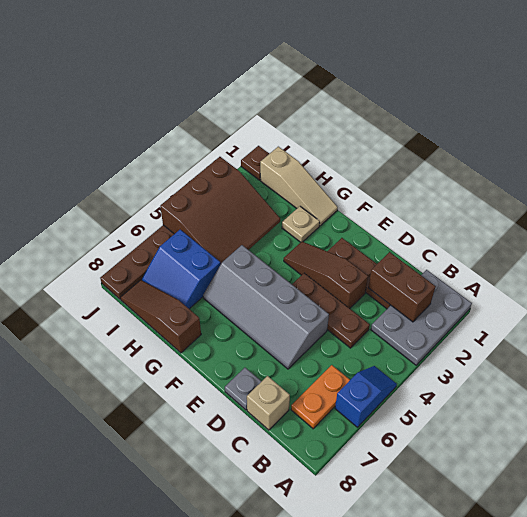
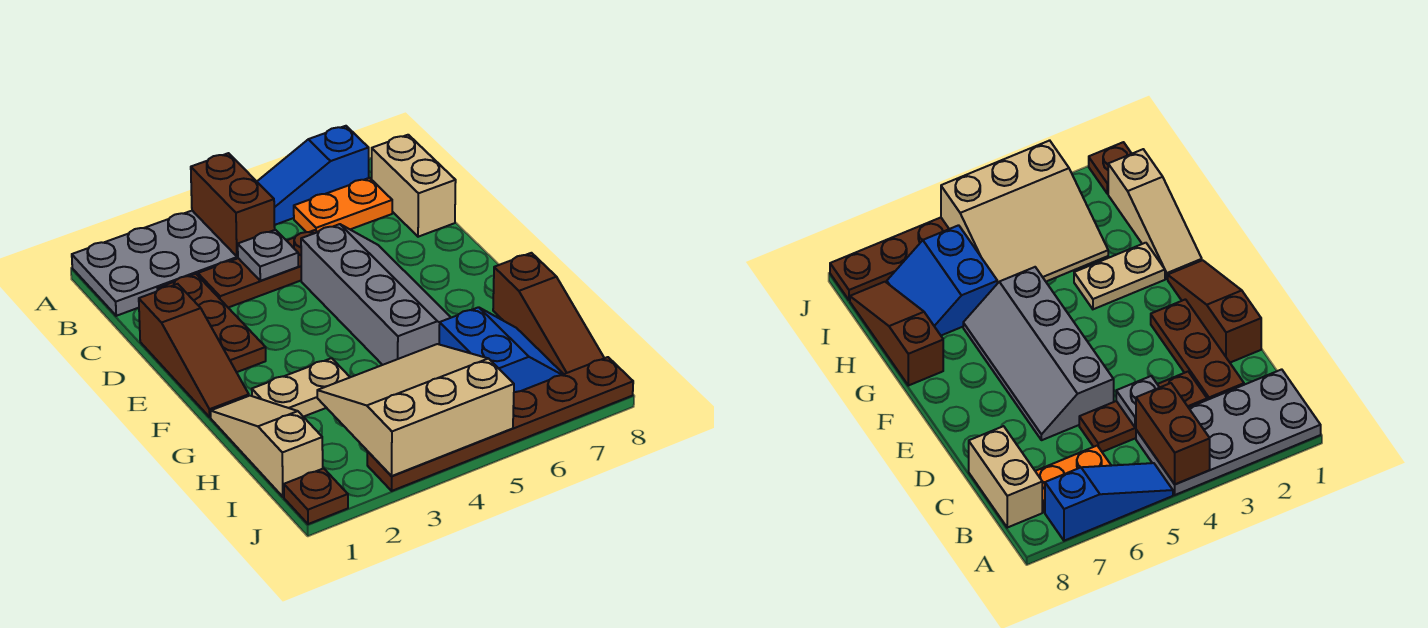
grey 2x3 plate [371,270,472,365] -> grey 2x4 plate [72,211,238,316]
blue 1x2 slope [335,366,397,427] -> blue 1x3 slope [257,126,369,225]
brown 1x2 brick [368,252,436,322] -> brown 1x2 brick moved to [191,153,275,256]
brown 1x3 plate [292,273,370,348] -> brown 1x3 plate turned to [198,230,317,308]
tan 1x1 brick [247,376,290,430] -> tan 1x2 brick [371,135,456,237]
brown 1x3 slope [284,242,368,308] -> brown 1x3 slope moved to [139,284,249,417]
grey 1x1 plate [225,368,262,410] -> grey 1x1 plate moved to [238,230,298,281]
tan 1x1 plate [282,206,320,242] -> tan 1x2 plate [252,358,350,417]
brown 3x3 slope [160,157,280,263] -> tan 3x3 slope [317,344,514,476]

